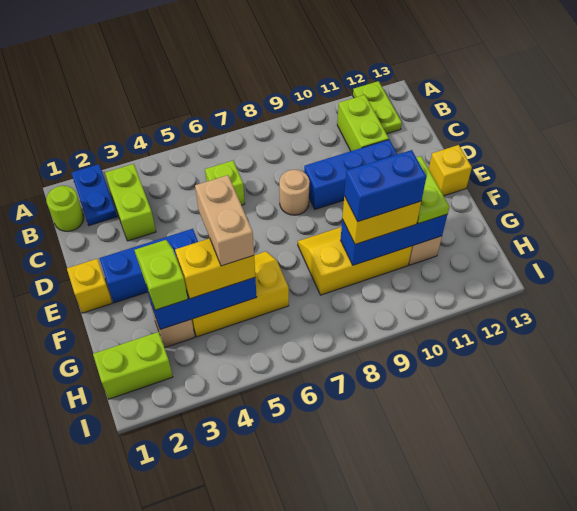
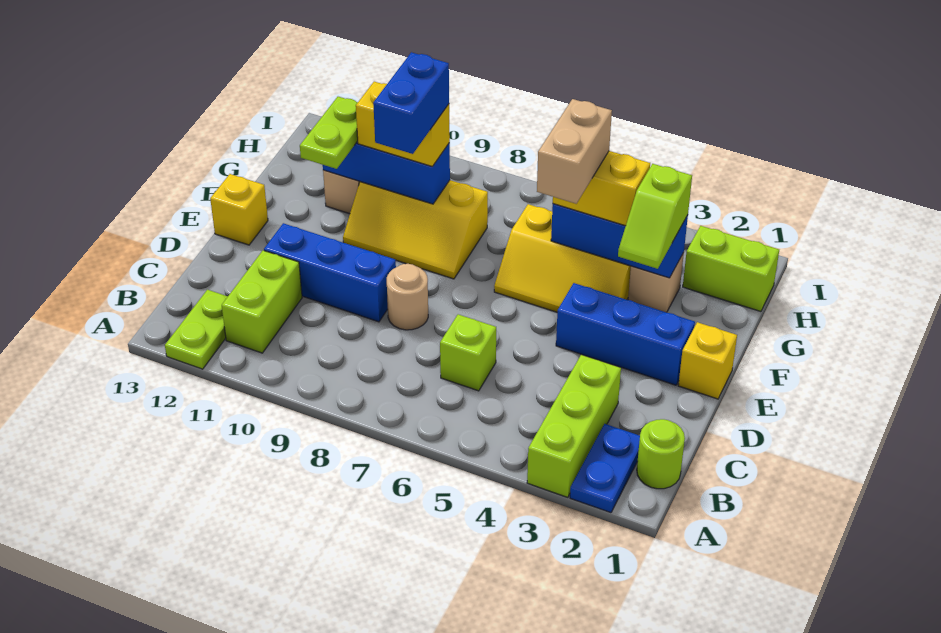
lime 1x2 brick [105,164,156,241] -> lime 1x3 brick [527,355,621,497]
blue 1x2 brick [344,150,426,222] -> blue 1x2 brick turned to [373,52,449,154]

